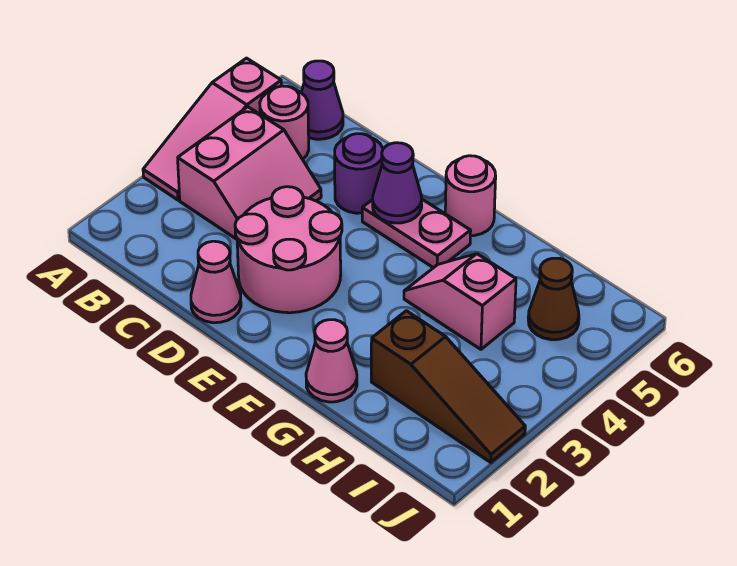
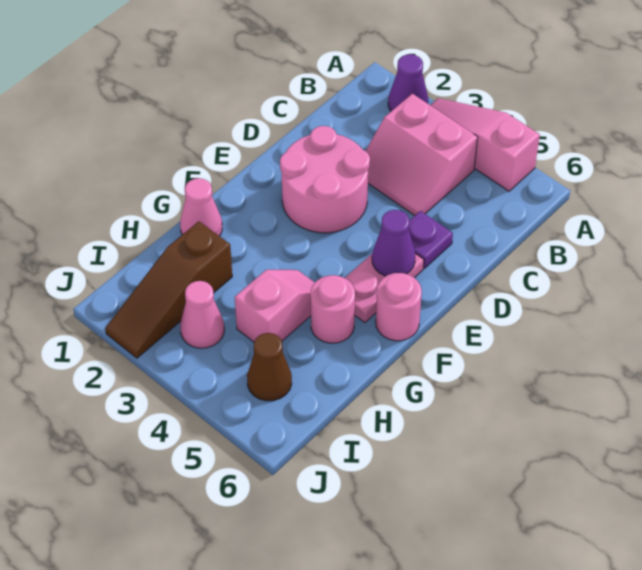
pink 1x1 round brick [260,86,309,159] -> pink 1x1 round brick moved to [311,275,355,343]
purple 1x1 cone [301,61,343,139] -> purple 1x1 cone moved to [388,54,428,111]
pink 1x1 cone [191,241,241,323] -> pink 1x1 cone moved to [180,281,224,348]
purple 1x1 round brick [335,134,383,213] -> purple 1x1 plate [409,211,453,268]

